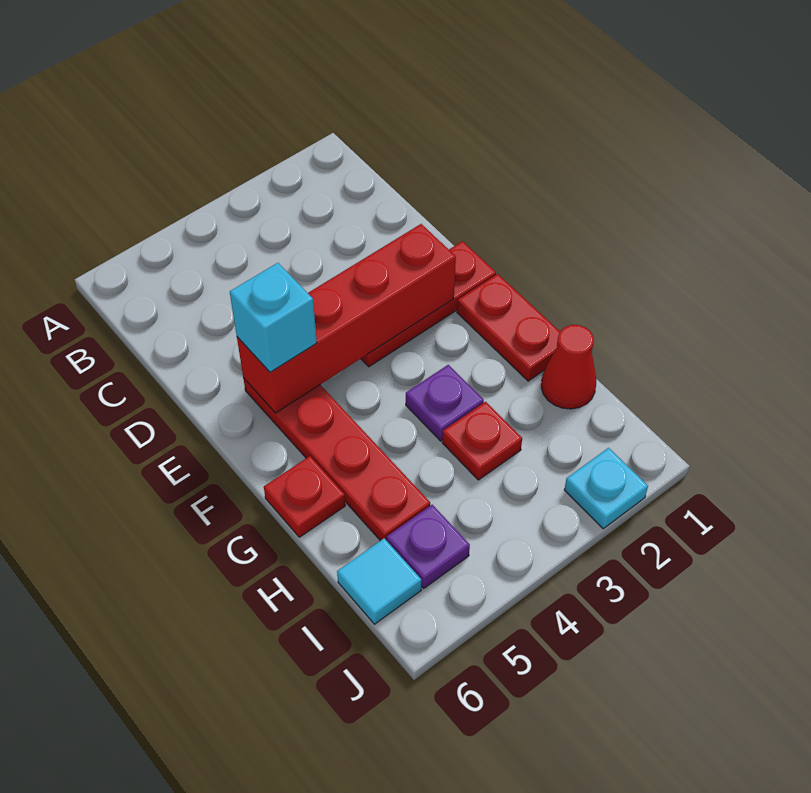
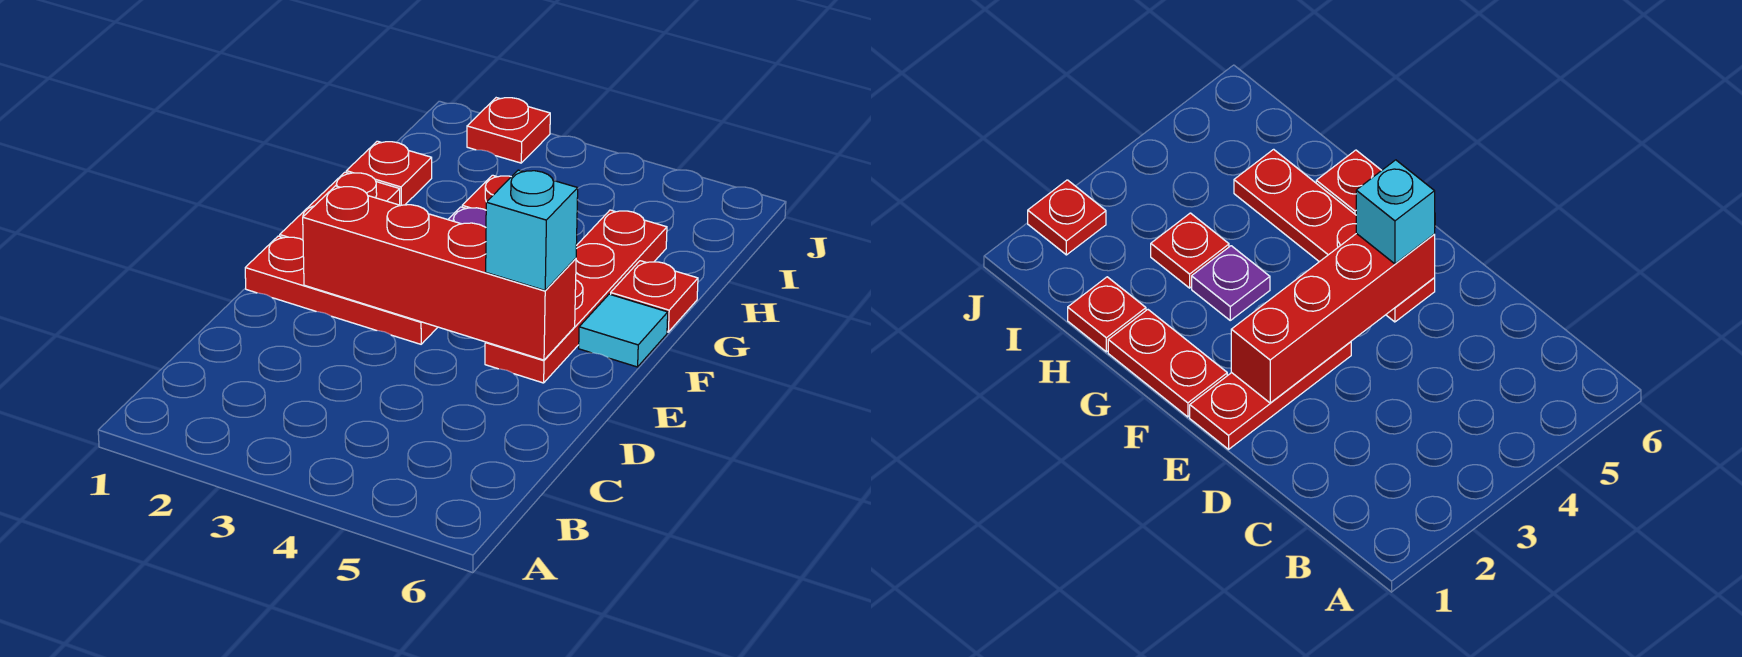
red 1x1 cone [541,325,596,409] -> red 1x1 plate [346,141,432,206]
purple 1x1 plate [387,505,470,588] -> none
cyan 1x1 tile [337,538,421,624] -> cyan 1x1 tile moved to [579,294,668,367]
cyan 1x1 plate [564,448,648,529] -> red 1x1 plate [467,98,550,163]

